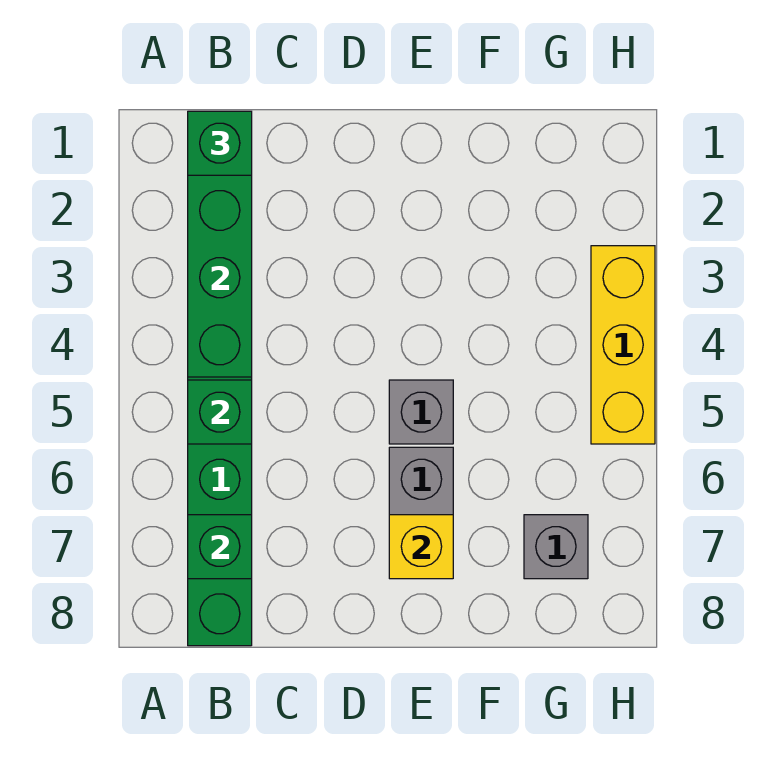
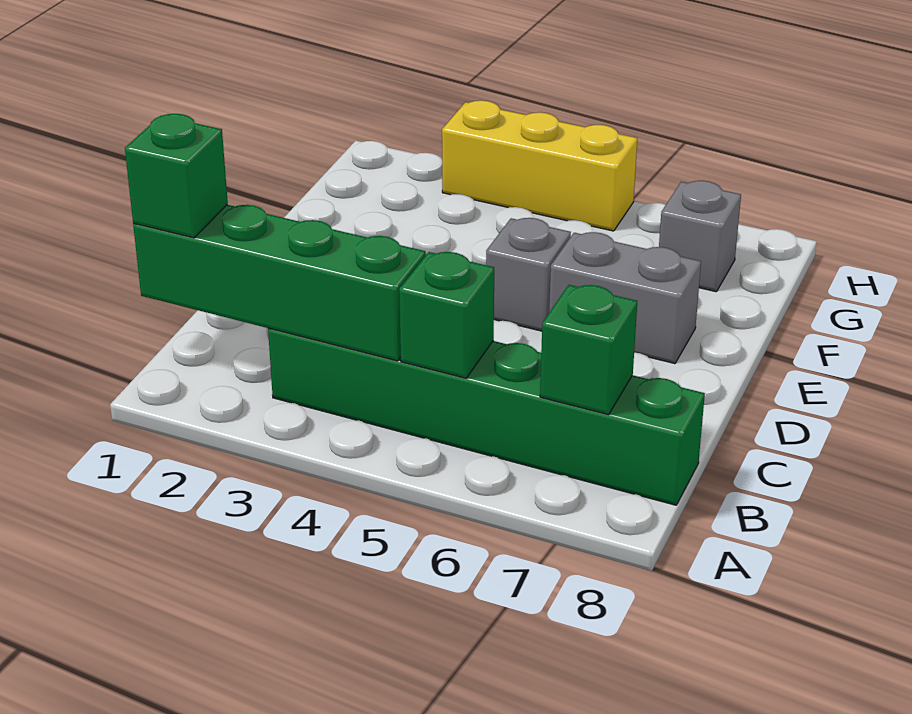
yellow 1x1 brick [389,515,453,579] -> none

